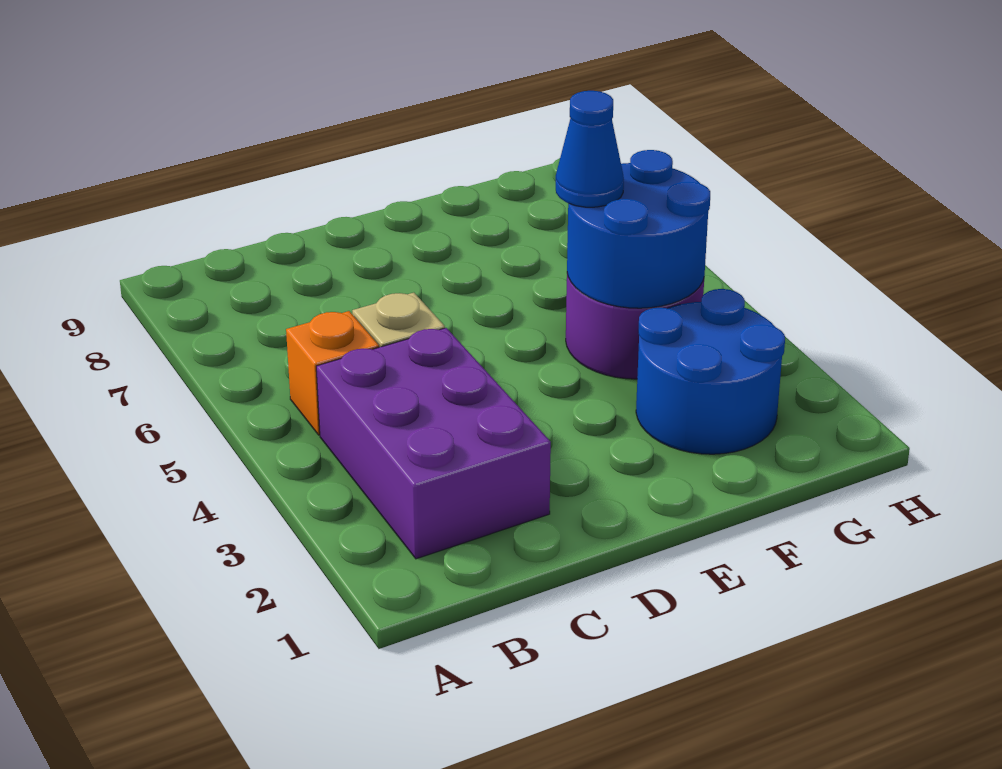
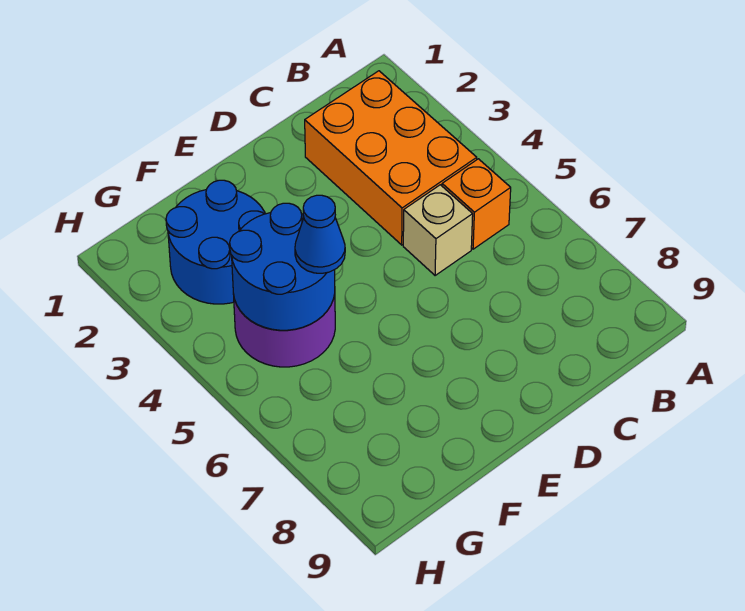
purple 2x3 brick [316,328,551,559] -> orange 2x3 brick [305,71,477,245]

